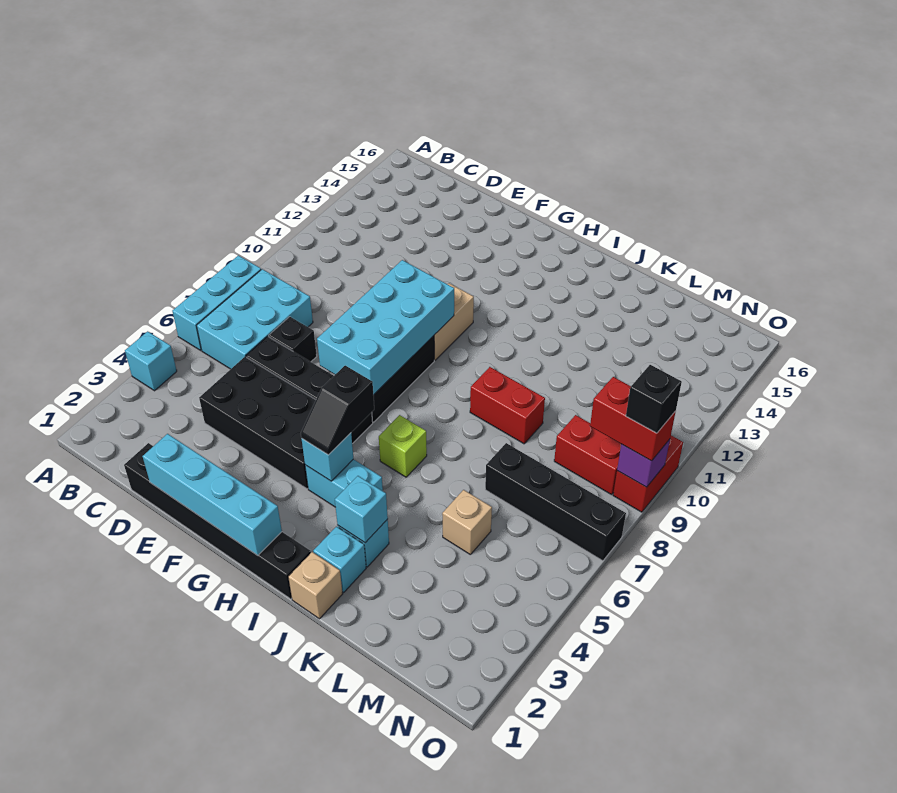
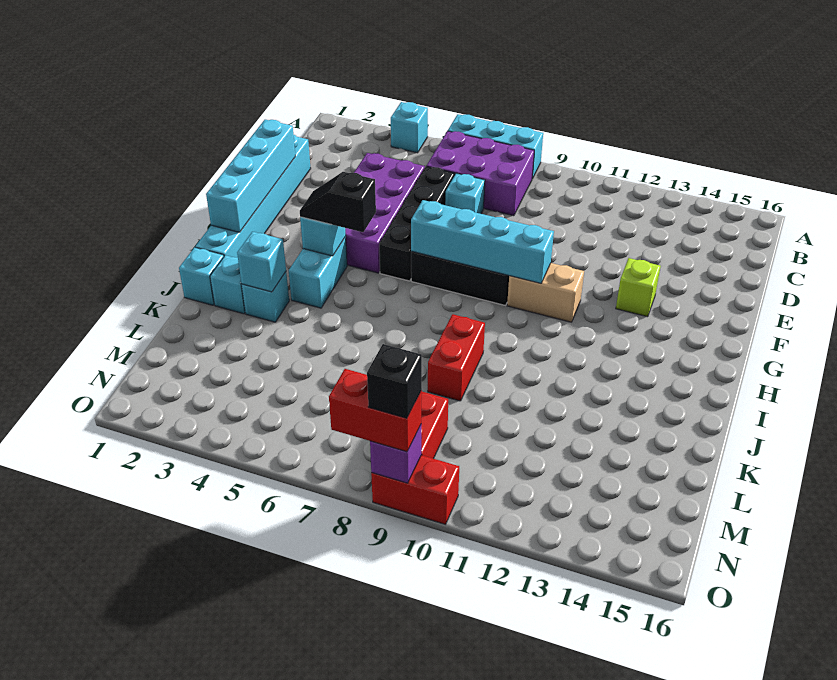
cyan 2x3 brick [197,269,313,369] -> purple 2x3 brick [426,131,534,216]
black 1x6 brick [124,443,311,599] -> cyan 1x6 brick [195,134,311,258]
black 2x4 brick [199,357,316,489] -> purple 2x4 brick [345,153,425,273]
black 1x1 brick [269,317,317,362] -> cyan 1x1 brick [445,173,485,214]
cyan 2x4 brick [317,260,454,395] -> cyan 1x4 brick [411,200,554,283]
lime 1x1 brick [379,415,427,477] -> lime 1x1 brick moved to [616,258,661,317]
tan 1x1 brick [288,552,343,619] -> cyan 1x1 brick [179,247,224,305]
tan 1x1 brick [442,490,492,554] -> none
black 1x4 brick [485,443,626,561] -> none
red 1x2 brick [590,377,676,461] -> red 1x2 brick turned to [329,369,422,452]

